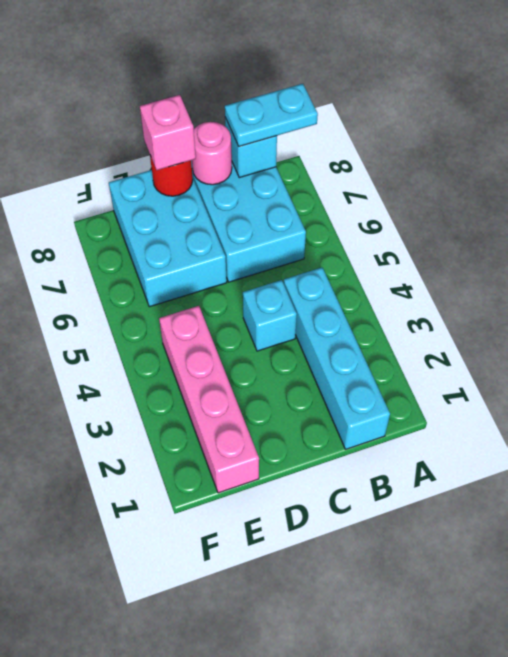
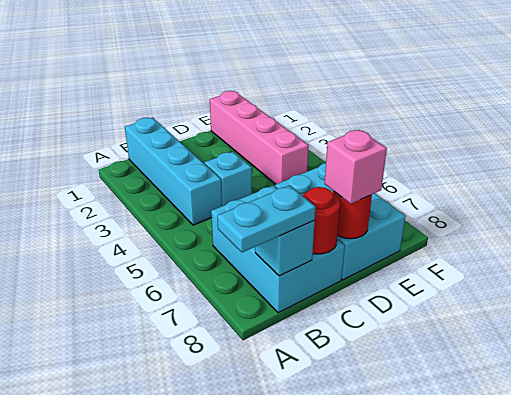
pink 1x1 round brick [192,122,232,185] -> red 1x1 round brick [302,187,340,254]

